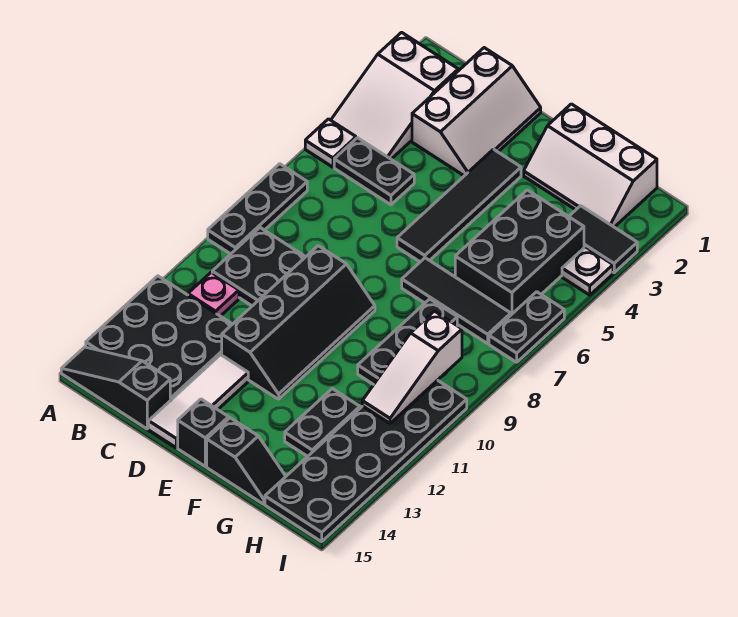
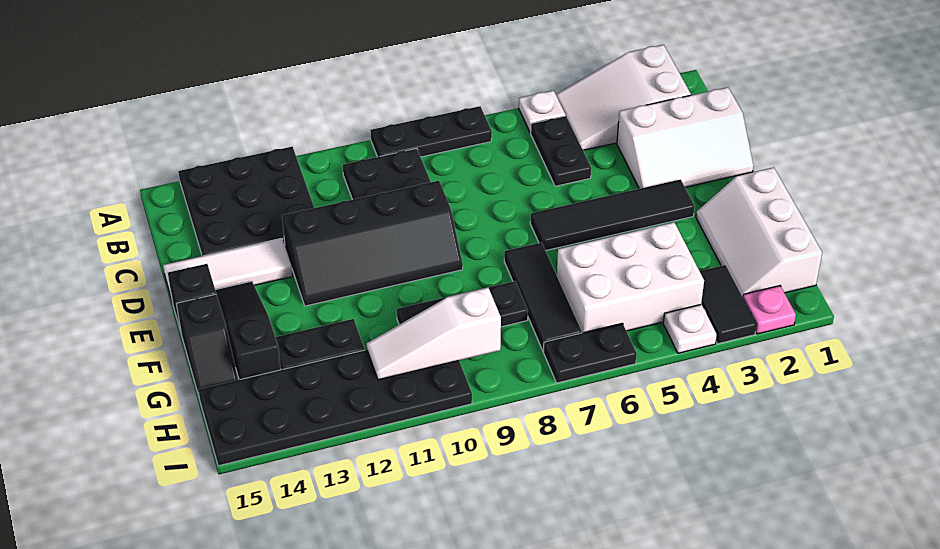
black 1x3 slope [61,347,170,429] -> black 1x3 slope moved to [215,281,281,380]
pink 1x1 plate [188,272,239,316] -> pink 1x1 plate moved to [743,286,796,334]
black 2x3 brick [455,190,584,315] -> white 2x3 brick [557,222,704,333]

